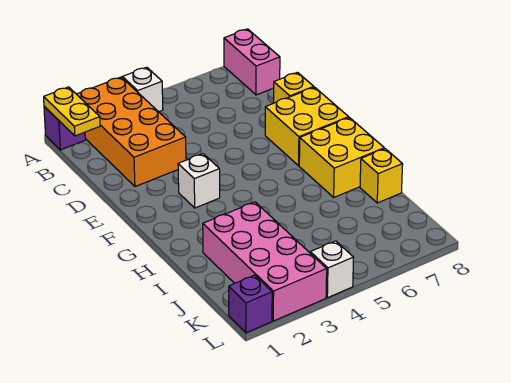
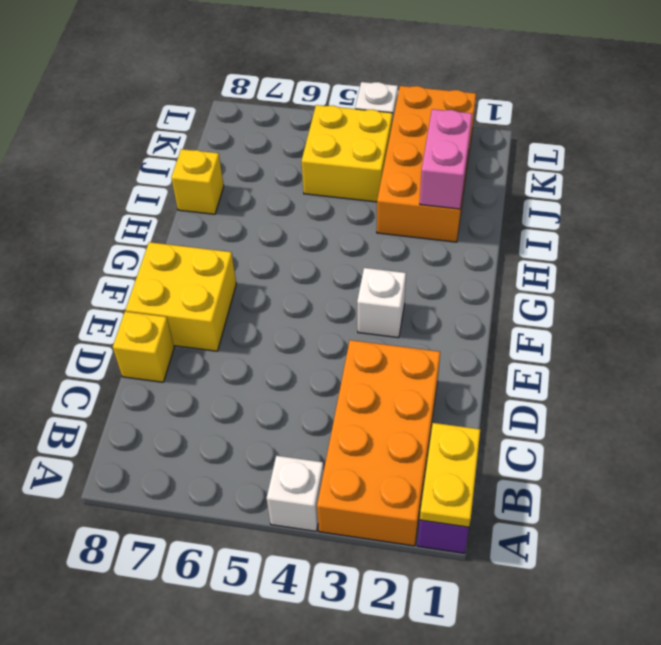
pink 1x2 brick [224,29,280,95] -> pink 1x2 brick moved to [420,109,472,209]
yellow 2x2 brick [299,118,384,197] -> yellow 2x2 brick moved to [302,105,392,202]
pink 2x4 brick [203,202,327,321] -> orange 2x4 brick [377,86,476,242]
purple 1x1 brick [229,275,272,333] -> none

